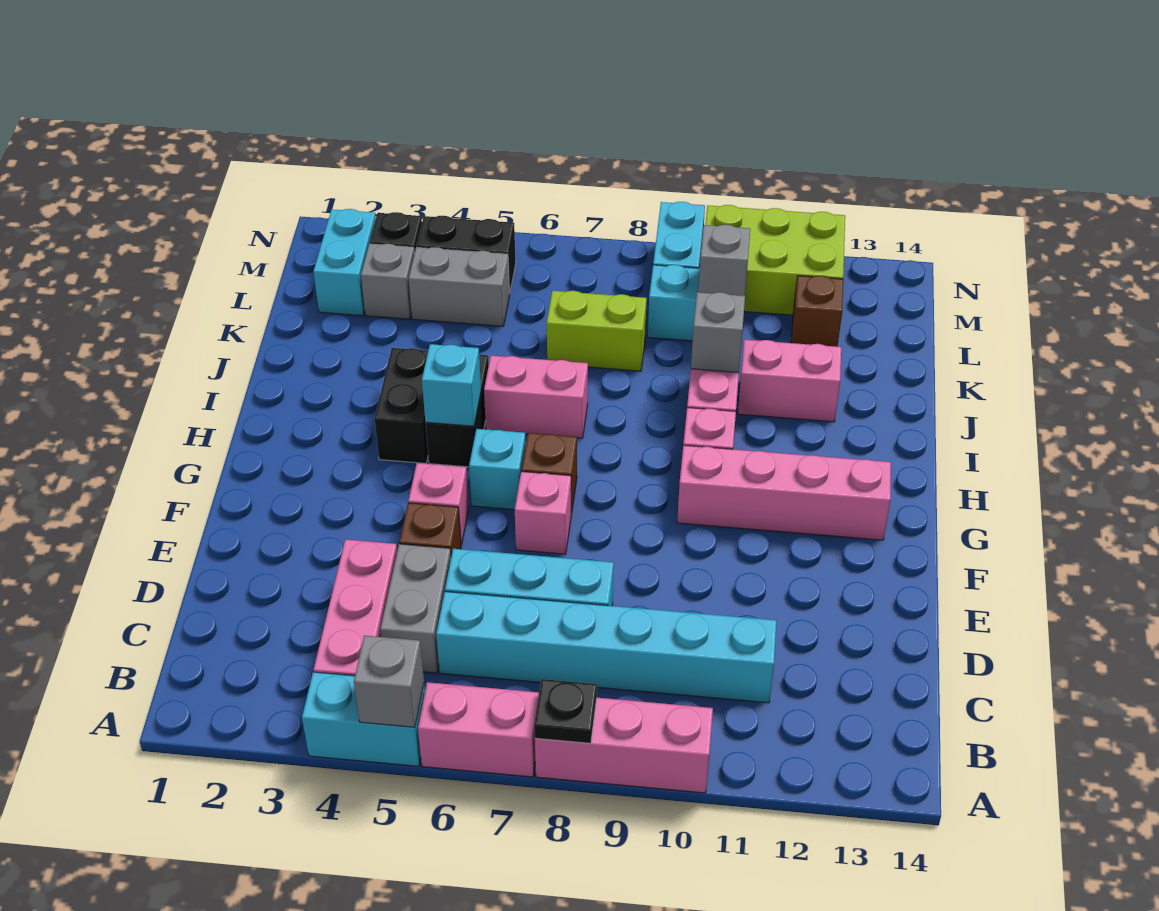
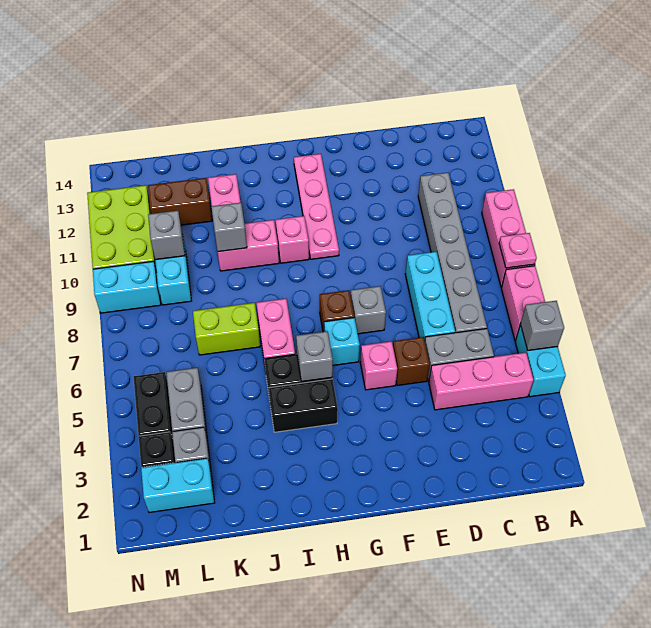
black 1x1 plate [534,679,597,743] -> pink 1x1 plate [499,233,537,268]
cyan 1x6 brick [436,592,776,703] -> grey 1x6 brick [418,173,487,333]
pink 1x1 brick [515,472,571,554] -> grey 1x1 brick [351,286,386,334]
pink 1x4 brick [677,445,891,540] -> pink 1x4 plate [294,154,339,259]
cyan 1x1 brick [422,344,481,426] -> grey 1x1 brick [296,331,333,382]
lime 1x2 brick [547,291,647,371] -> lime 1x2 brick turned to [193,303,260,355]
brown 1x1 brick [791,276,843,347] -> brown 1x2 brick [148,178,212,225]

